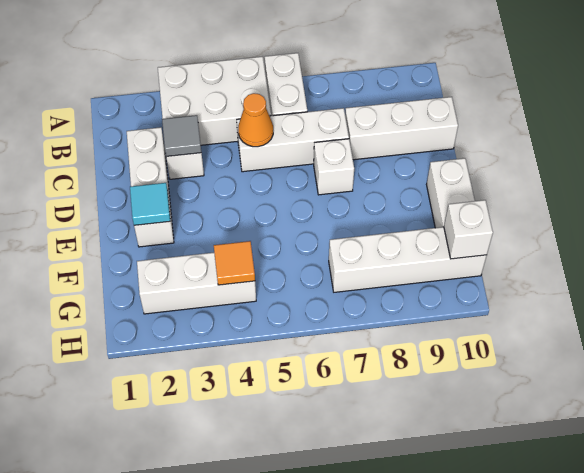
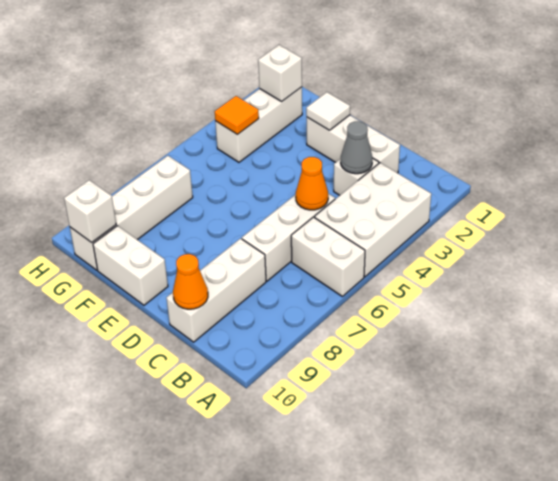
grey 1x1 tile [162,115,201,156] -> grey 1x1 cone [341,121,372,174]
none -> orange 1x1 cone [173,254,208,309]
white 1x1 brick [314,139,354,195] -> white 1x1 brick moved to [258,45,302,101]
cyan 1x1 tile [130,183,170,225] -> white 1x1 tile [306,92,350,130]

